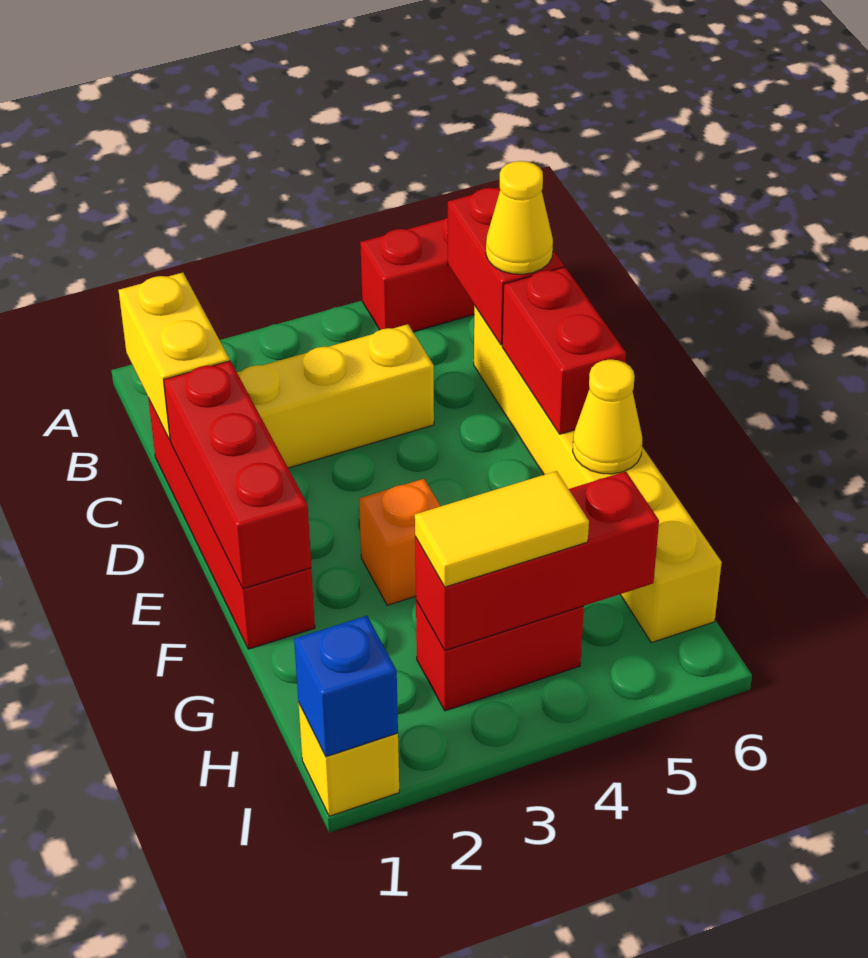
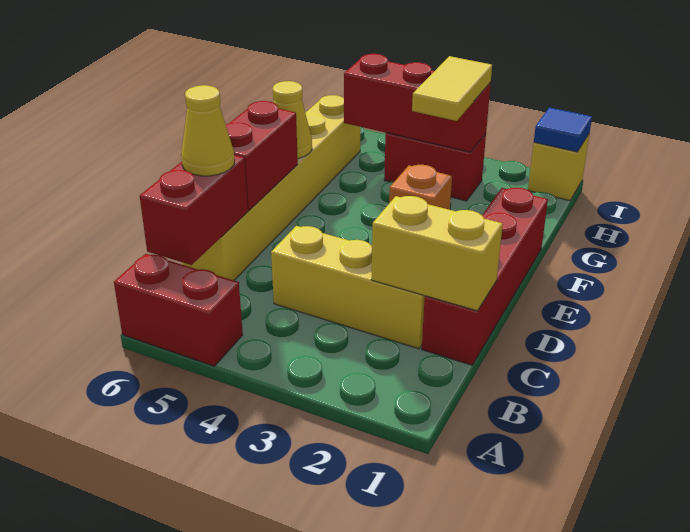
yellow 1x2 brick [119,273,230,440] -> yellow 1x2 brick turned to [371,196,503,311]
red 1x3 brick [164,361,311,589] -> none
yellow 1x2 tile [415,471,589,587] -> yellow 1x2 tile turned to [412,56,492,121]
blue 1x1 brick [294,616,398,757] -> blue 1x1 tile [534,107,592,152]

